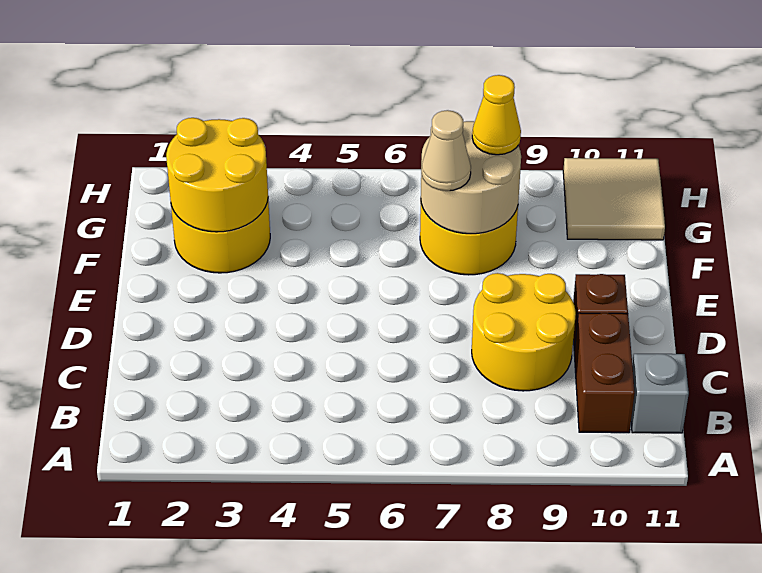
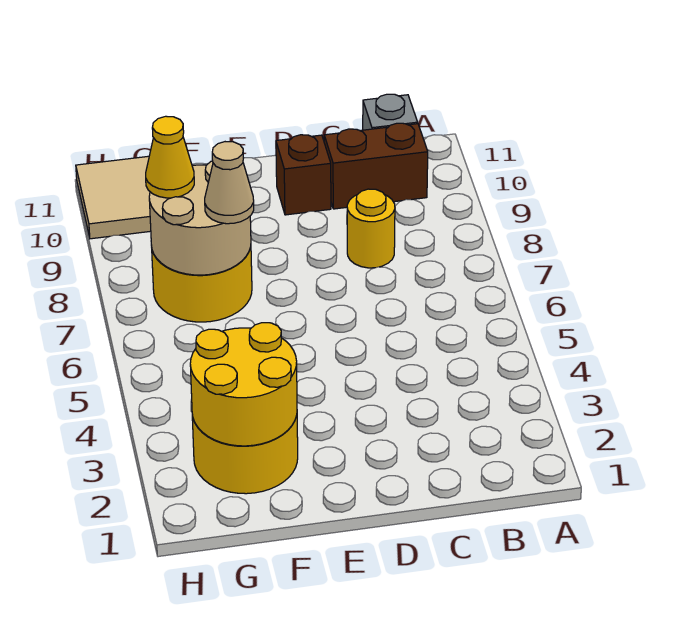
yellow 2x2 round brick [472,273,576,391] -> yellow 1x1 round brick [347,189,395,268]

